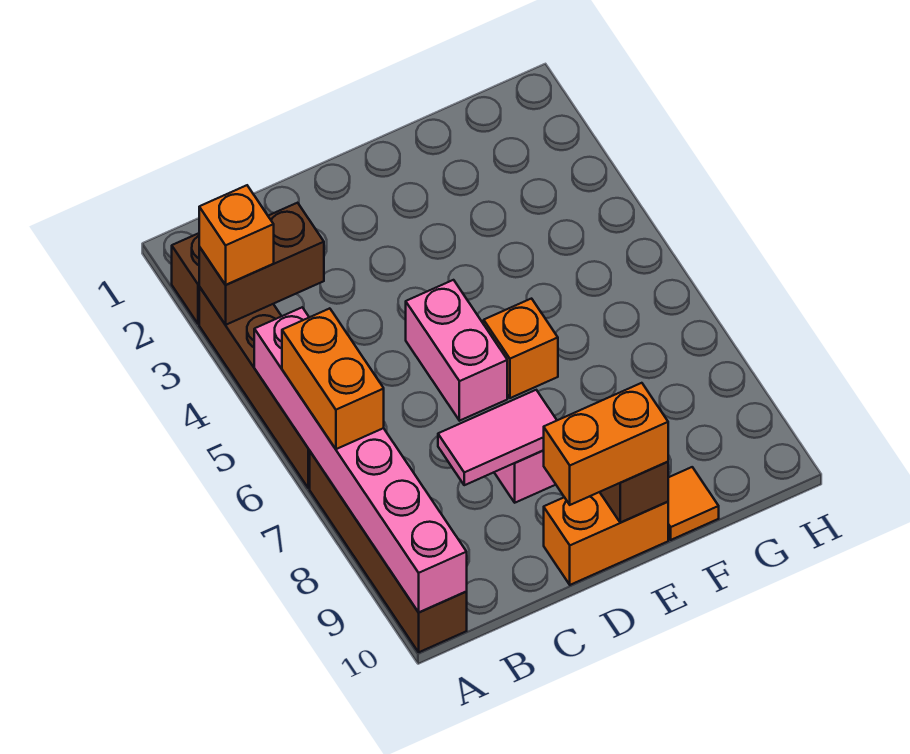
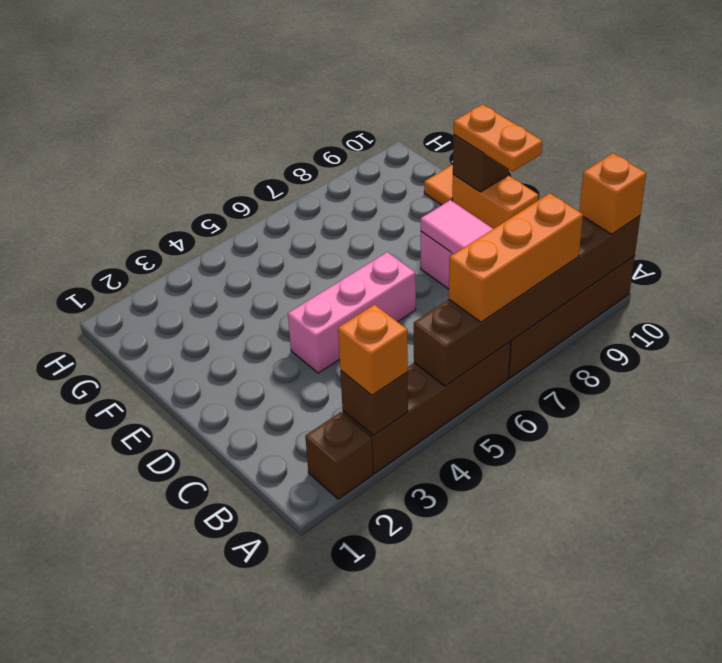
brown 1x2 brick [199,203,324,325] -> brown 1x1 brick [340,371,408,436]
pink 1x6 brick [254,307,467,612] -> brown 1x6 brick [414,216,640,386]
orange 1x2 brick [282,308,384,449] -> orange 1x3 brick [449,193,583,322]
pink 1x2 brick [406,280,507,421] -> pink 1x3 brick [288,252,416,373]
orange 1x2 brick [543,383,668,505] -> orange 1x2 plate [454,104,542,171]
orange 1x1 brick [484,299,558,398] -> orange 1x1 brick moved to [579,153,646,234]

